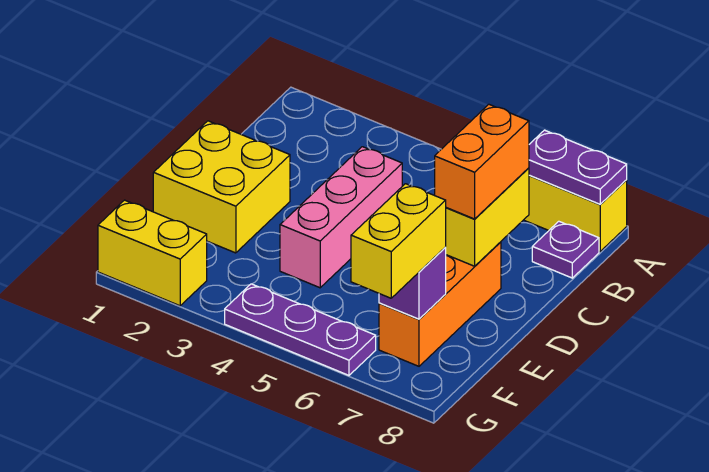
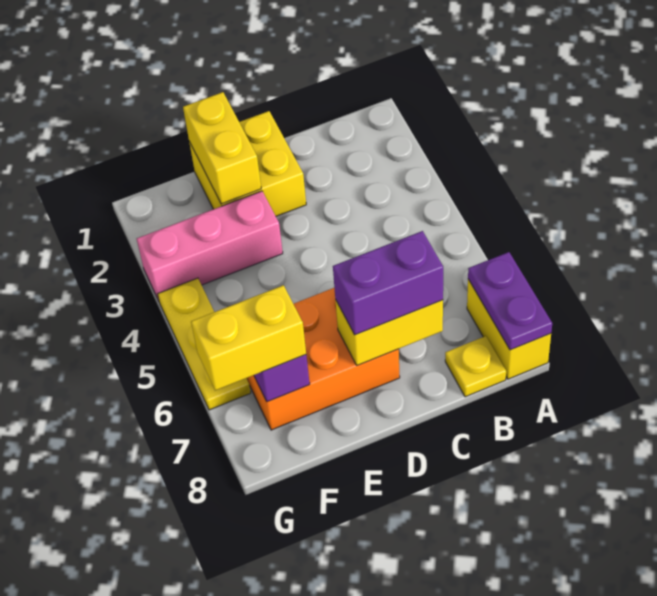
purple 1x1 plate [532,221,599,278] -> yellow 1x1 plate [445,336,506,397]
pink 1x3 brick [280,147,402,288] -> pink 1x3 brick moved to [137,191,283,301]
orange 1x2 brick [435,104,529,219] -> purple 1x2 brick [333,231,443,335]
orange 1x3 brick [379,242,501,366] -> orange 2x3 brick [247,288,400,430]
yellow 1x2 brick [98,200,207,306] -> yellow 1x2 brick moved to [183,92,261,204]
purple 1x3 plate [225,284,376,375] -> yellow 1x3 plate [158,278,251,410]

